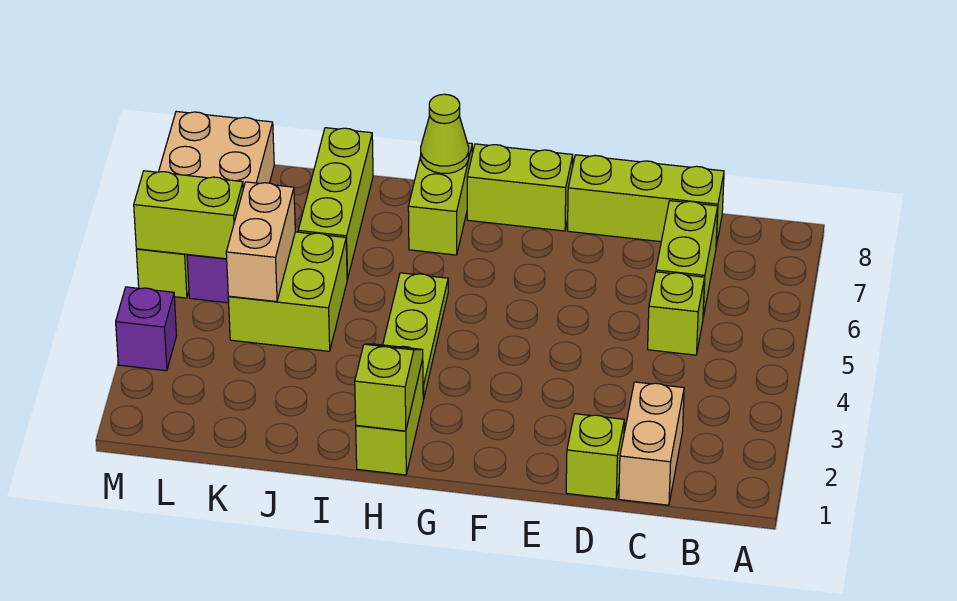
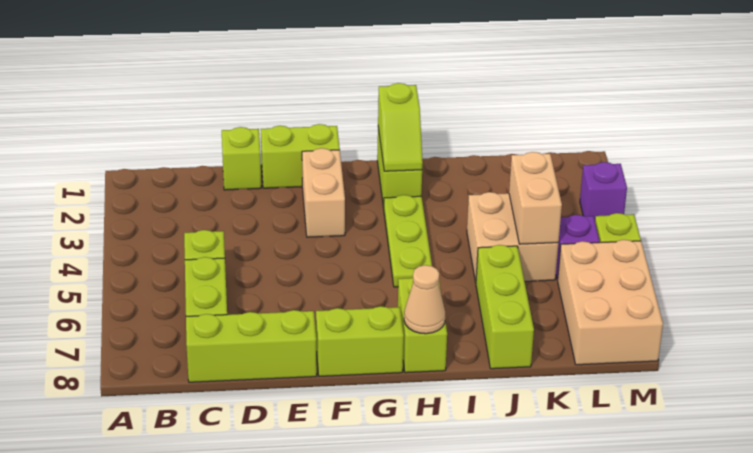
tan 1x2 brick [619,382,684,505] -> tan 1x2 brick moved to [302,148,345,237]
lime 1x1 cone [421,94,469,173] -> tan 1x1 cone [404,265,445,334]
lime 2x2 brick [228,232,347,351] -> tan 2x2 brick [467,192,559,282]
lime 1x2 brick [134,171,243,259] -> lime 1x2 brick moved to [261,124,340,188]

